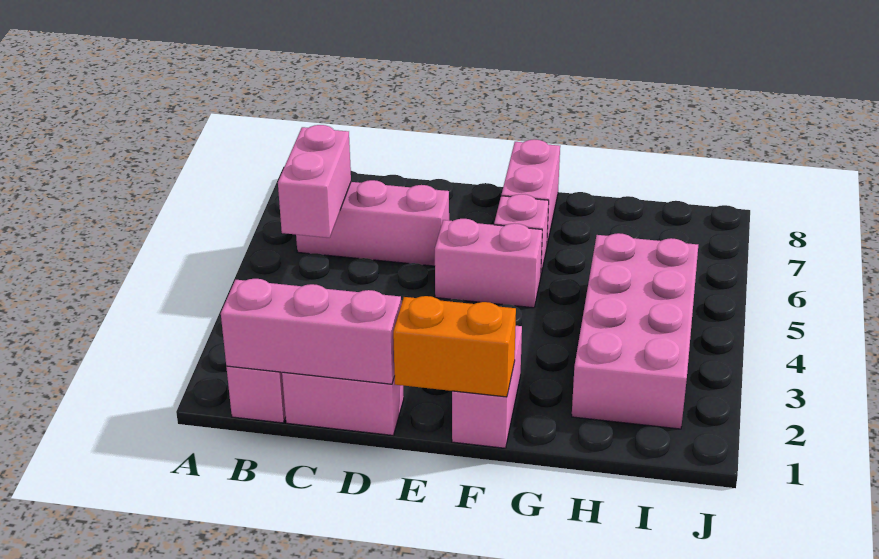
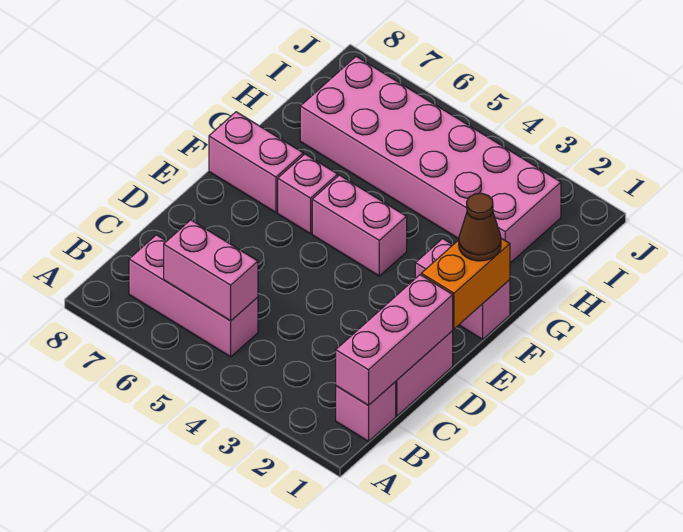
pink 1x3 brick [296,180,449,266] -> pink 1x3 brick turned to [129,235,258,357]
pink 1x2 brick [435,219,542,308] -> pink 1x2 brick turned to [312,175,407,276]
none -> brown 1x1 cone [459,193,501,261]
pink 2x4 brick [572,233,698,429] -> pink 2x6 brick [300,57,561,263]

